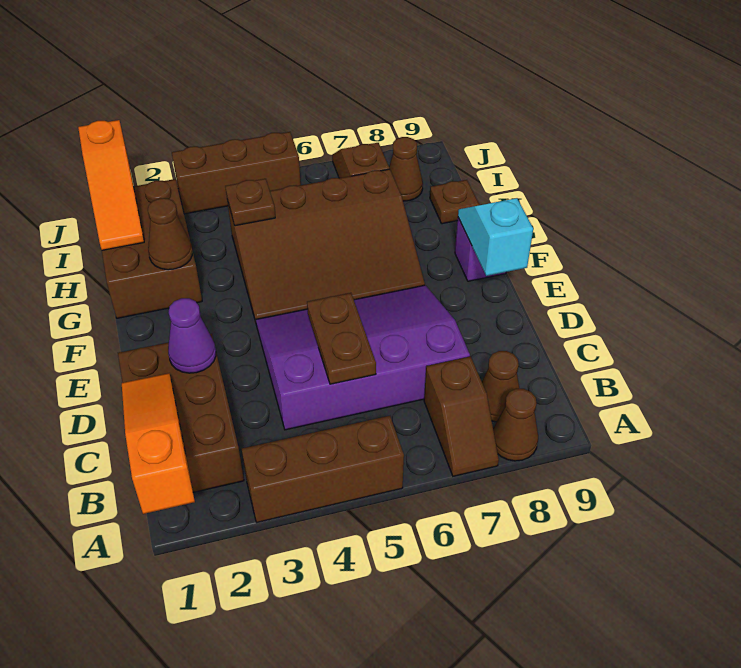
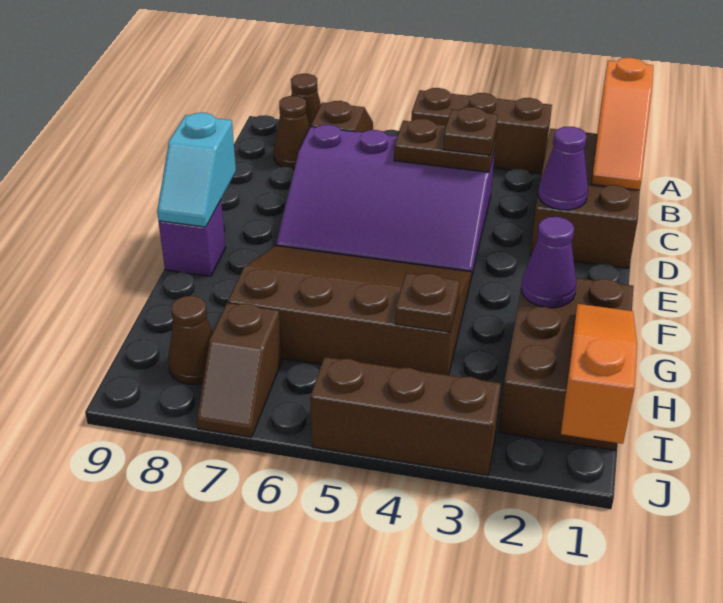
brown 1x2 plate [307,293,376,384] -> brown 1x2 plate turned to [394,119,496,172]
brown 1x1 cone [148,198,192,270] -> purple 1x1 cone [521,217,576,308]
brown 1x1 plate [430,180,479,224] -> brown 1x1 plate moved to [443,107,498,155]

